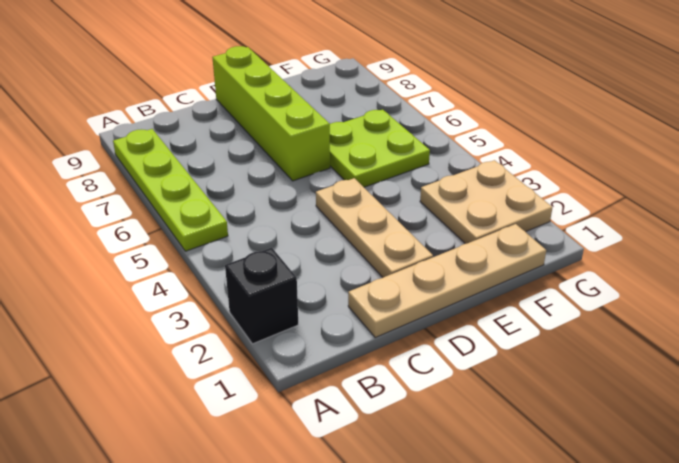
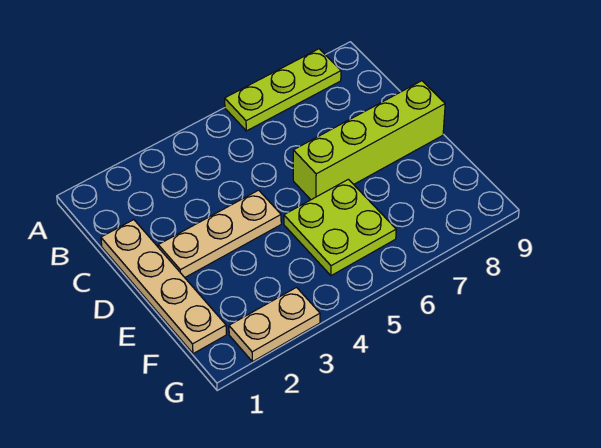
black 1x1 brick [225,248,298,344] -> none
lime 1x4 plate [113,129,228,251] -> lime 1x3 plate [225,49,341,131]
tan 2x2 plate [420,160,553,244] -> tan 1x2 plate [229,287,320,362]

